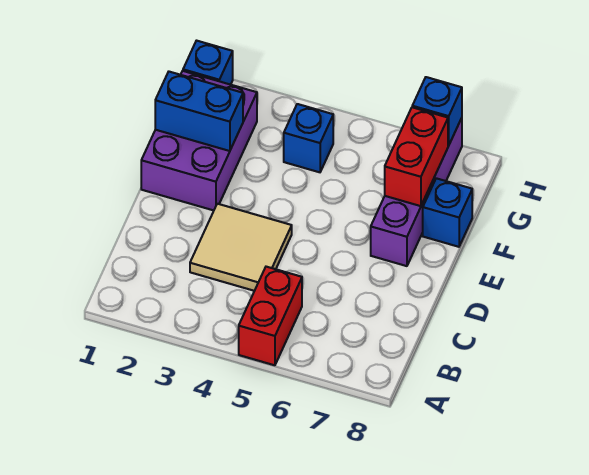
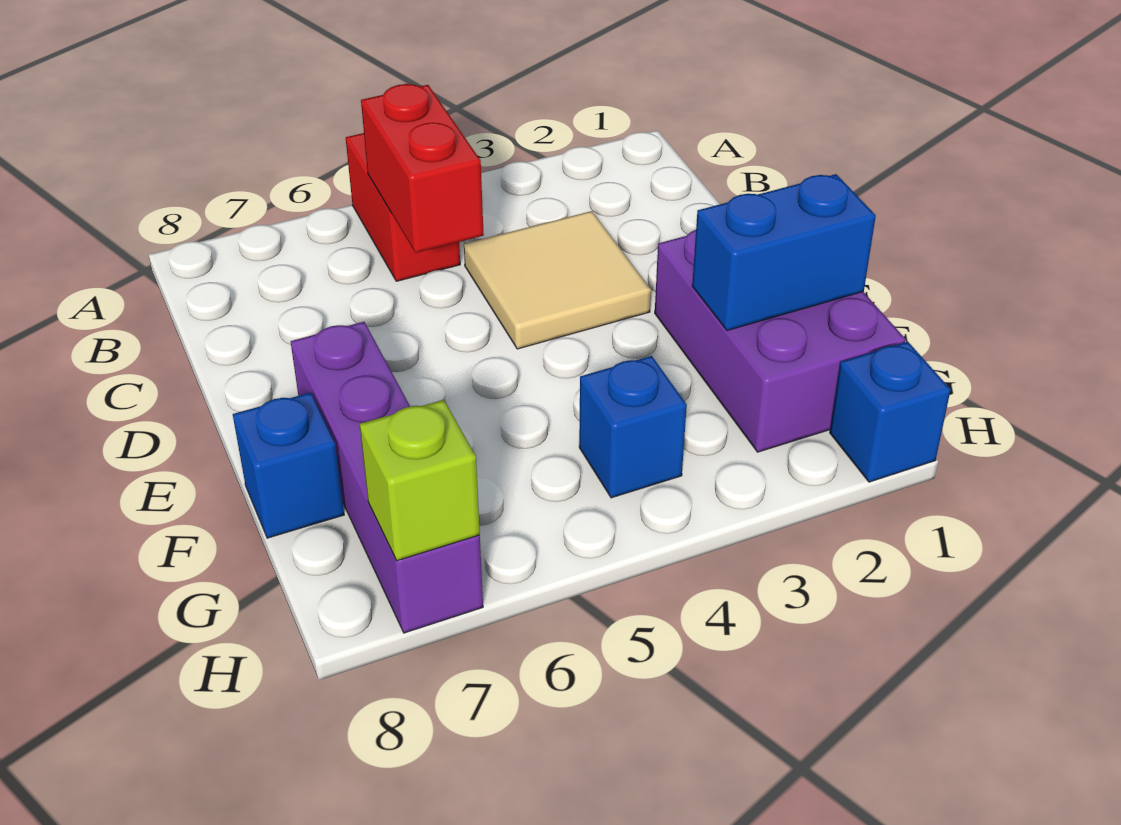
red 1x2 brick [385,107,448,206] -> red 1x2 brick moved to [361,84,484,253]
blue 1x1 brick [412,77,462,146] -> lime 1x1 brick [360,400,480,561]

